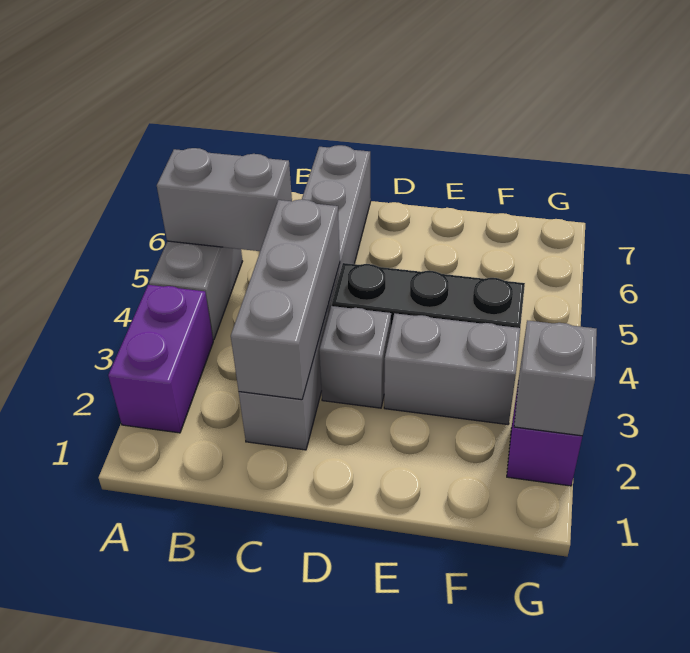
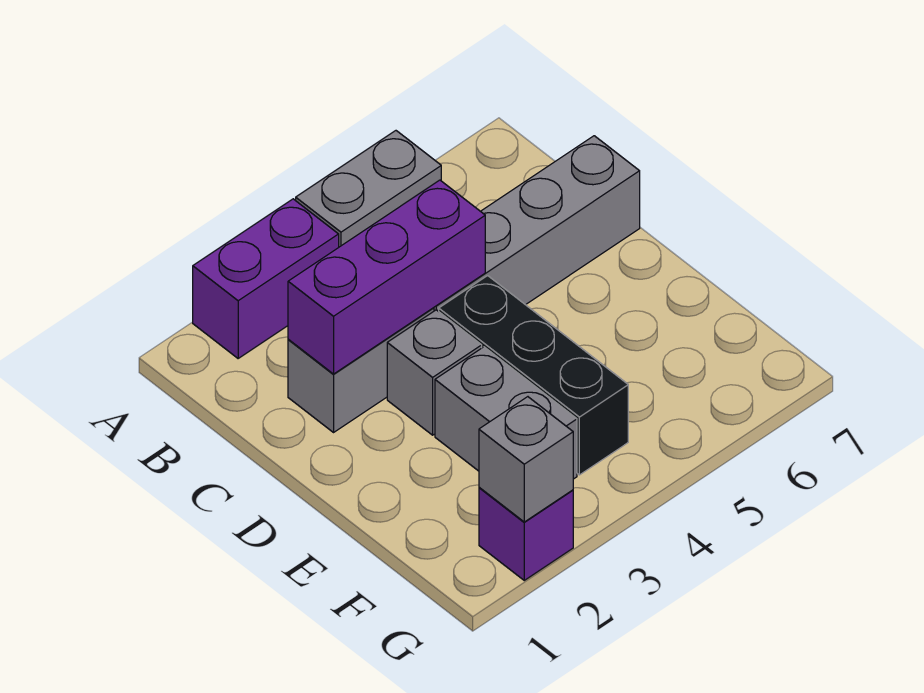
grey 1x2 brick [157,148,292,251] -> none
grey 1x3 brick [231,199,340,400] -> purple 1x3 brick [288,180,485,374]

